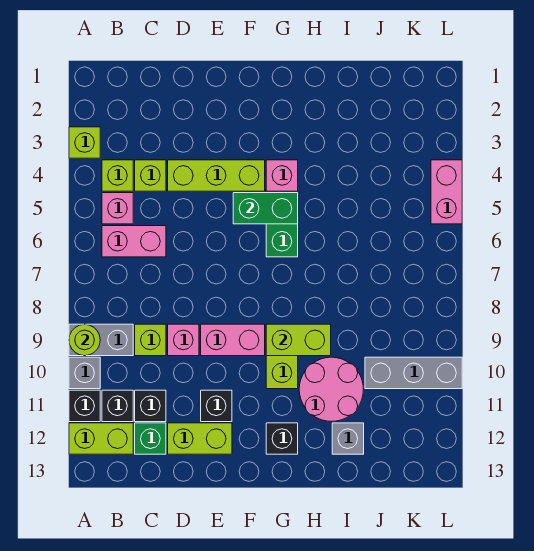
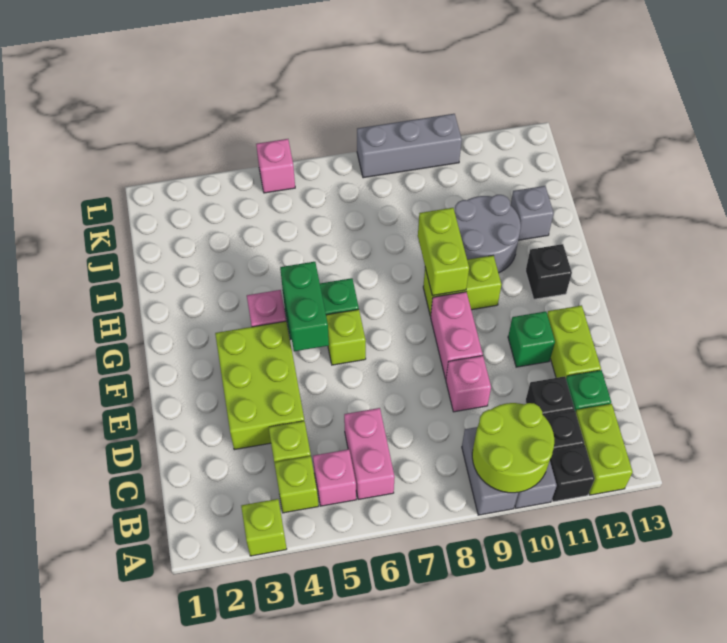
lime 1x1 round brick [69,324,100,356] -> lime 2x2 round brick [472,403,554,493]
lime 1x1 brick [135,324,166,356] -> lime 1x1 brick moved to [326,309,366,365]
lime 1x3 brick [168,160,265,191] -> lime 2x3 brick [215,321,304,450]
black 1x1 brick [201,390,232,422] -> green 1x1 brick [508,311,555,367]
pink 2x2 round brick [299,357,363,421] -> grey 2x2 round brick [455,195,521,273]
grey 1x3 brick [365,357,462,389] -> grey 1x3 brick turned to [357,114,462,178]
pink 1x2 brick [431,160,462,224] -> pink 1x1 brick [256,139,295,193]

